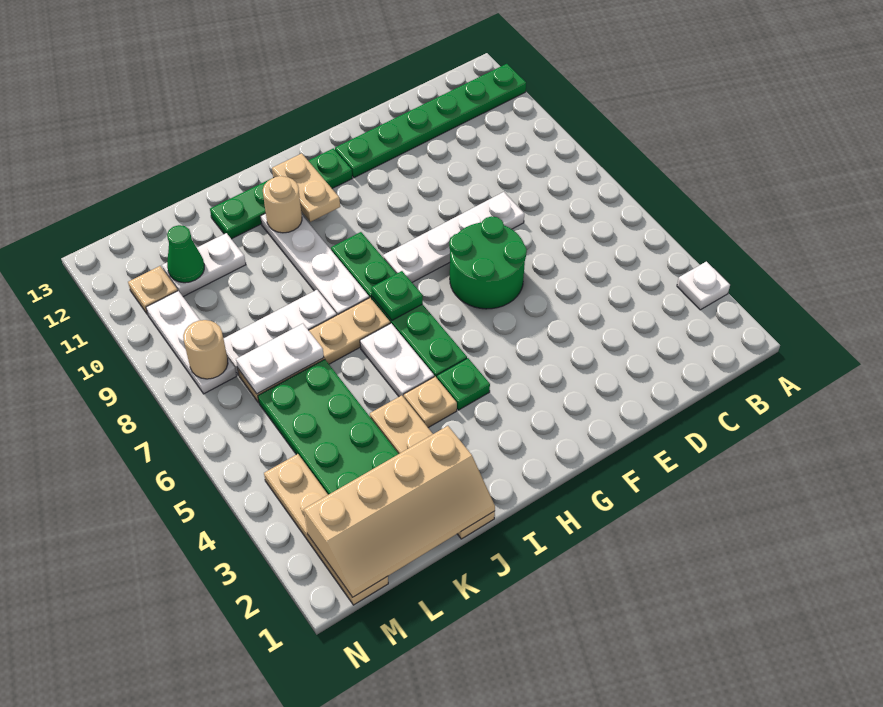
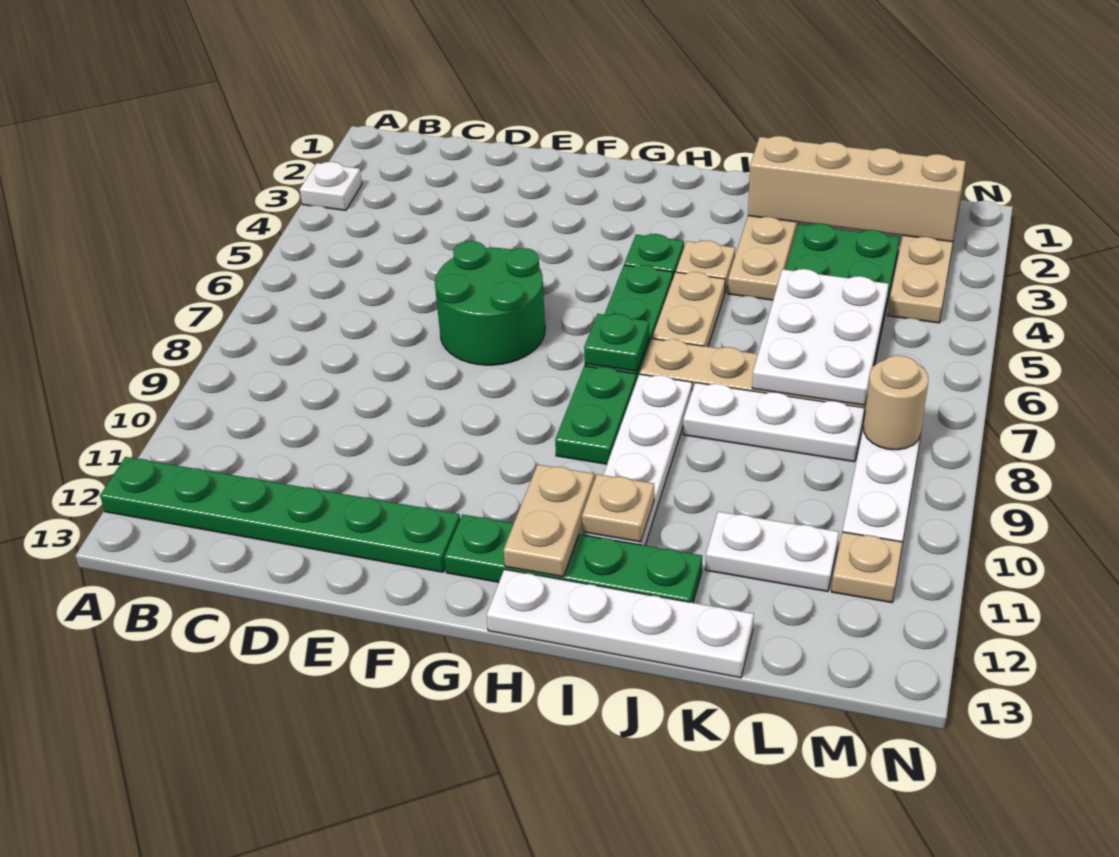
white 1x4 plate [383,192,524,282] -> white 1x4 plate moved to [486,569,754,678]
white 1x2 plate [360,323,434,397] -> tan 1x2 plate [652,272,725,347]
tan 1x1 round brick [263,176,302,233] -> tan 1x1 plate [582,474,654,542]
white 1x2 plate [236,324,324,394] -> white 2x3 plate [752,269,888,405]
green 1x1 cone [167,225,204,283] -> none

